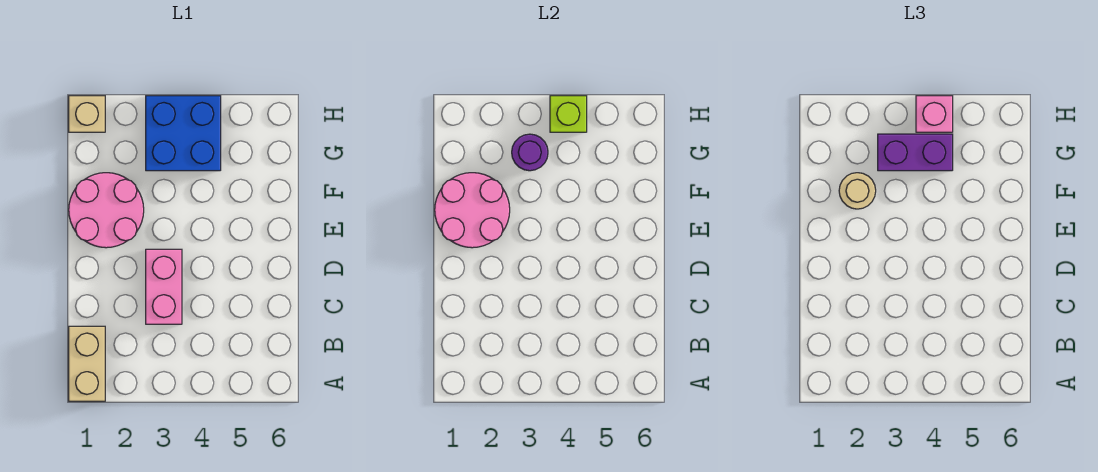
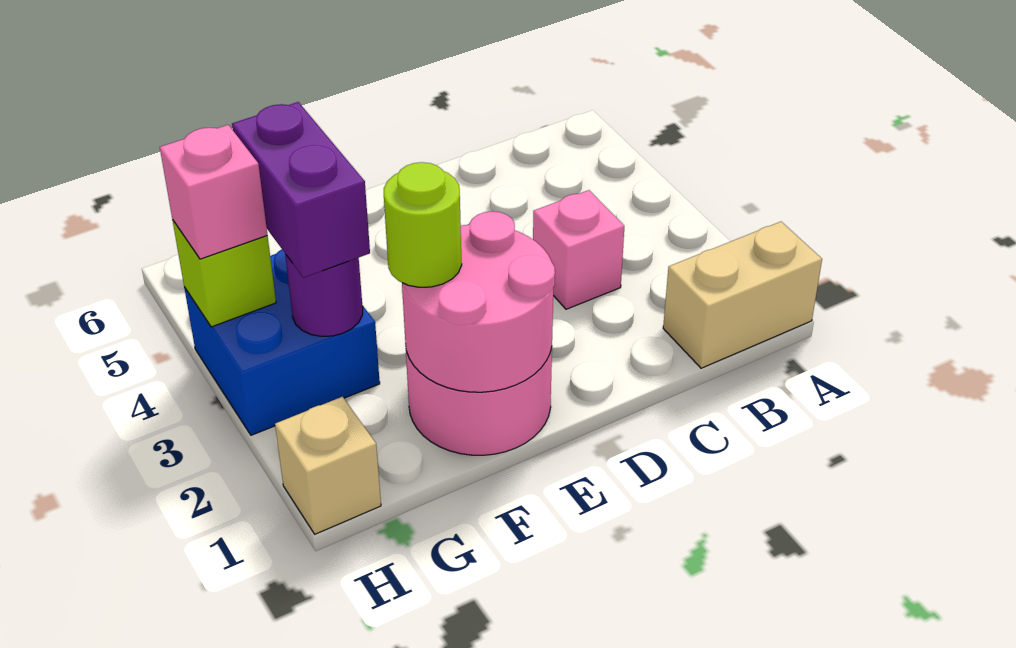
pink 1x2 brick [146,249,182,324] -> pink 1x1 brick [533,190,624,309]
tan 1x1 round brick [839,173,876,209] -> lime 1x1 round brick [384,162,462,287]

